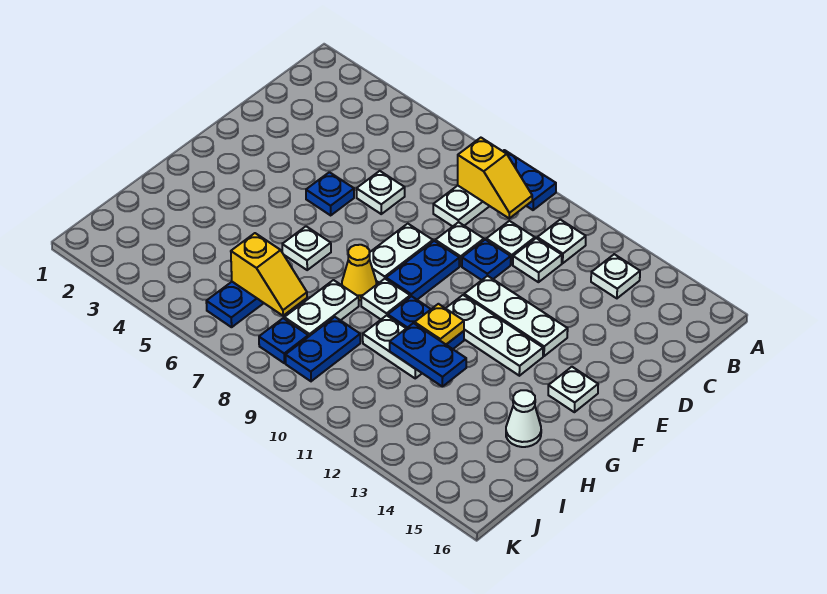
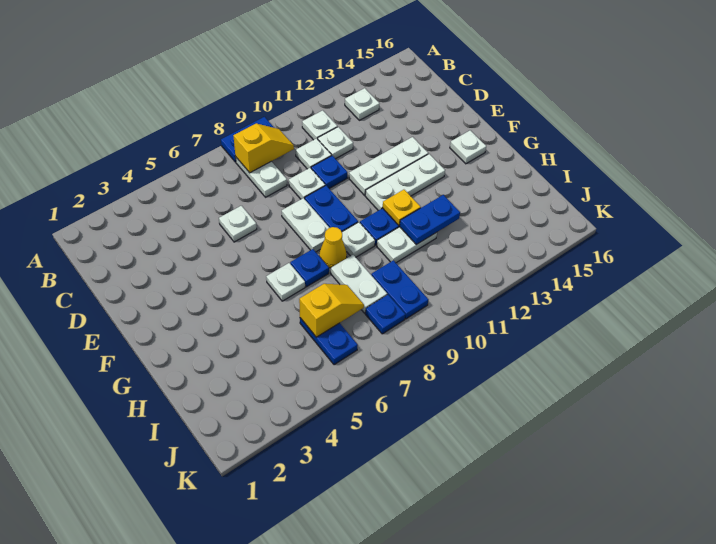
blue 1x1 plate [306,172,354,215] -> blue 1x1 plate moved to [290,249,329,287]
white 1x1 cone [506,390,541,447] -> none

